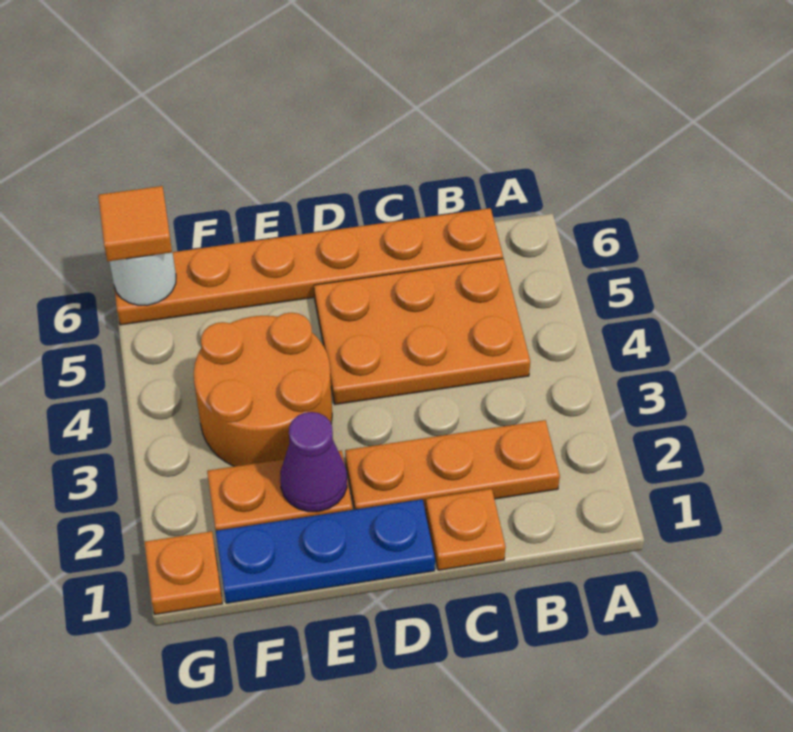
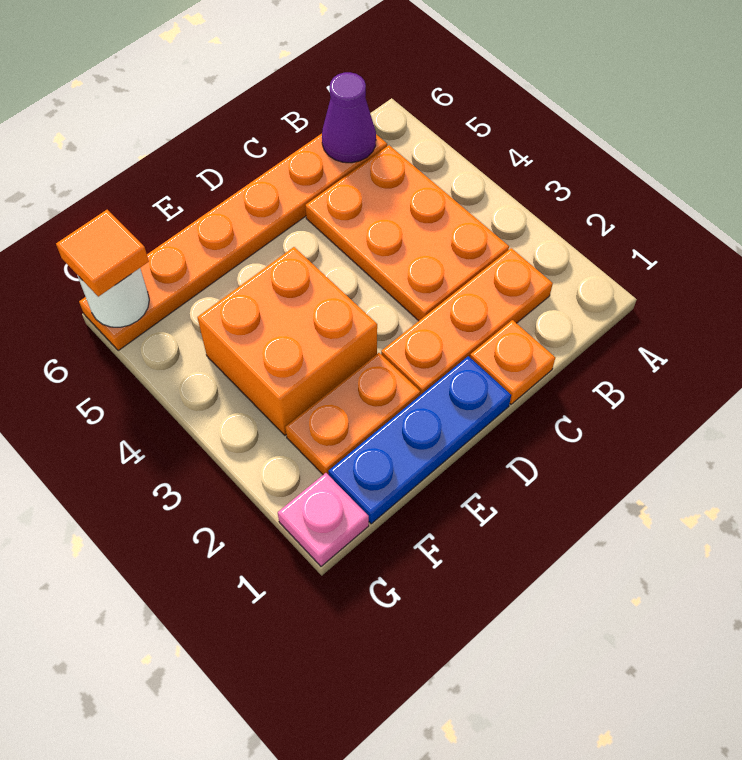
orange 2x3 plate [314,258,530,404] -> orange 2x3 plate turned to [305,145,509,321]
purple 1x1 cone [280,412,347,512] -> purple 1x1 cone moved to [322,72,376,163]
orange 2x2 round brick [194,313,332,466] -> orange 2x2 brick [198,247,377,435]
orange 1x1 plate [145,531,223,614] -> pink 1x1 plate [278,473,369,566]

